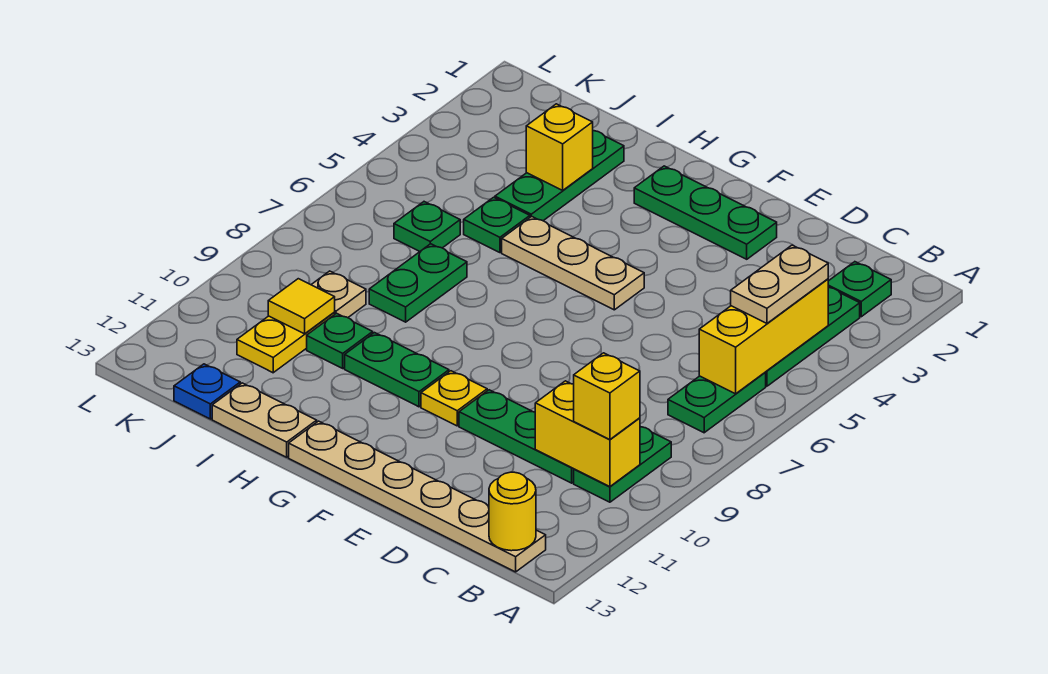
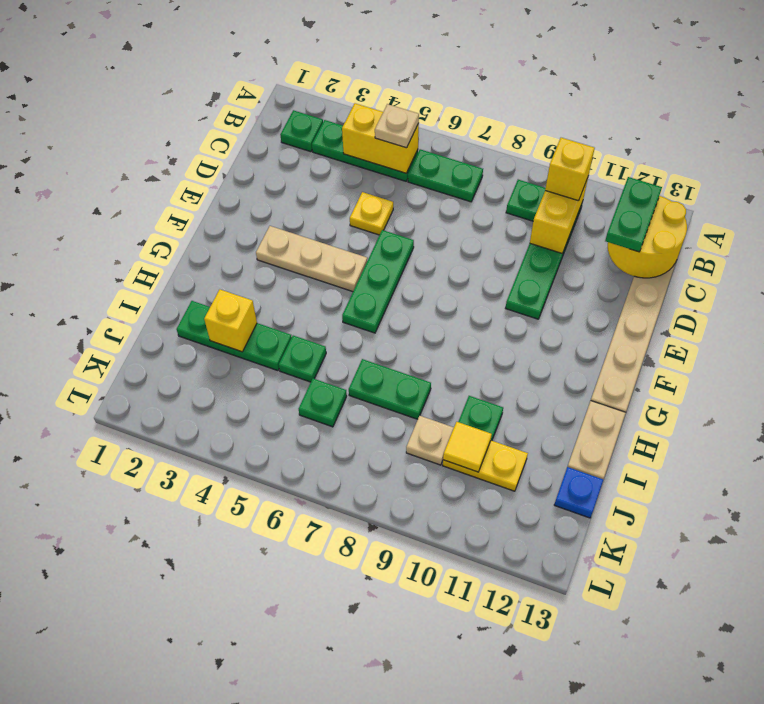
yellow 1x3 brick [699,279,828,394] -> yellow 1x2 brick [342,103,419,173]
tan 1x2 plate [731,245,828,323] -> tan 1x1 plate [375,104,419,148]
yellow 1x1 round brick [489,472,536,551] -> yellow 2x2 round brick [608,196,687,278]
green 1x3 plate [634,166,777,259] -> green 1x3 plate moved to [342,230,414,333]
tan 1x3 plate [502,216,644,310] -> tan 1x3 plate turned to [256,226,367,292]
yellow 1x1 plate [421,371,487,426] -> yellow 1x1 plate moved to [350,192,393,235]
green 1x2 plate [345,333,449,407] -> green 1x2 plate moved to [605,177,662,252]

